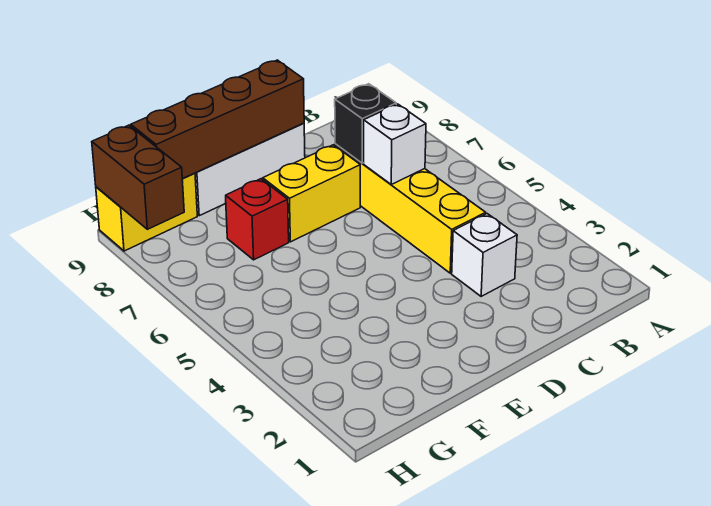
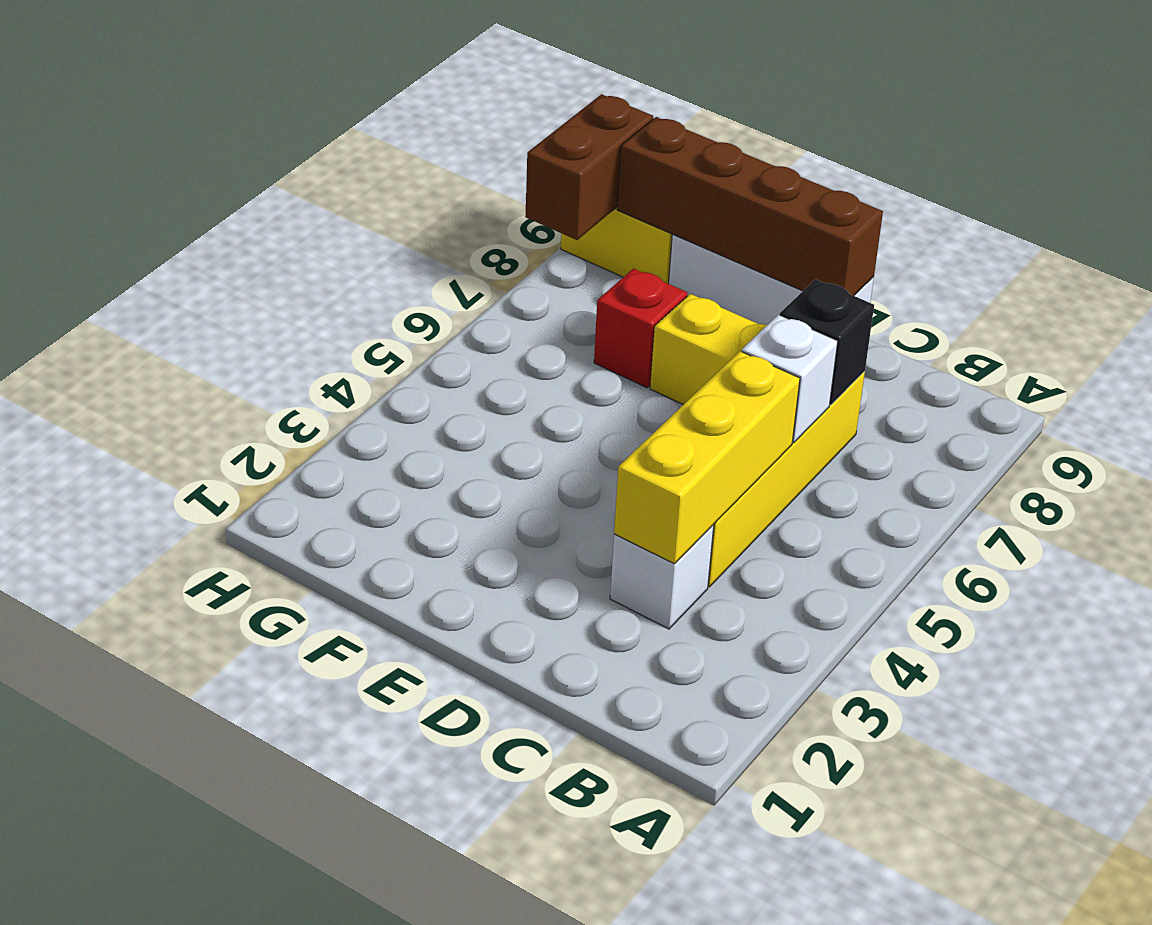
none -> yellow 1x3 brick [614,351,800,564]

